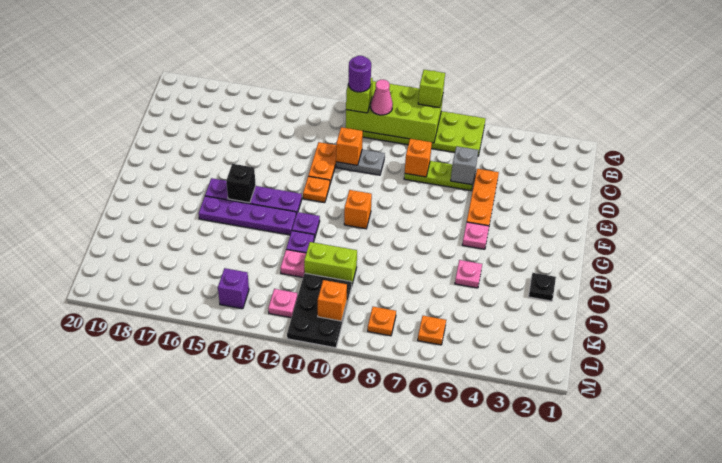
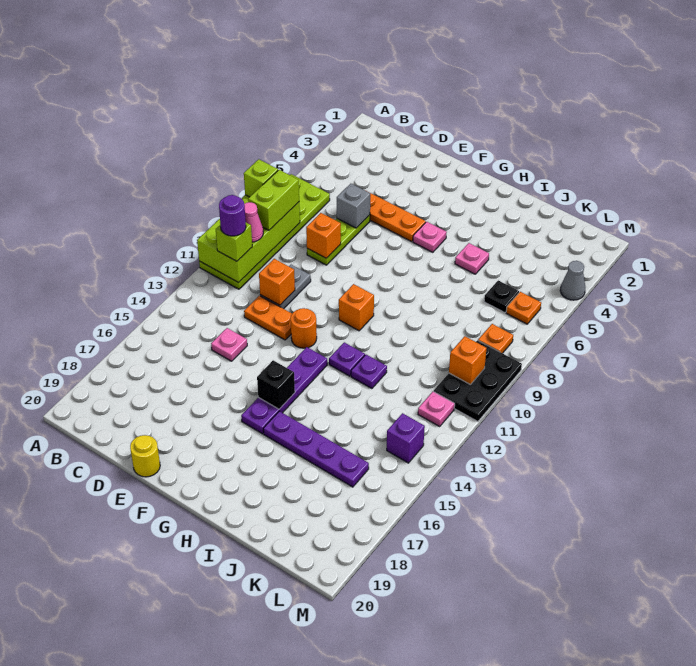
none -> yellow 1x1 round brick [130,435,160,477]
orange 1x1 plate [303,176,330,203] -> orange 1x1 round brick [291,308,317,348]
purple 1x4 plate [198,196,296,235] -> purple 1x4 plate turned to [263,411,369,487]
black 1x1 plate [529,273,556,301] -> black 1x1 plate moved to [484,280,519,313]
lime 1x2 brick [304,242,357,284] -> lime 1x2 brick moved to [248,170,299,230]
pink 1x1 plate [280,250,306,277] -> pink 1x1 plate moved to [211,328,247,361]
black 2x3 plate [287,273,352,348] -> black 2x3 plate turned to [434,340,522,421]
none -> grey 1x1 cone [560,261,585,300]

